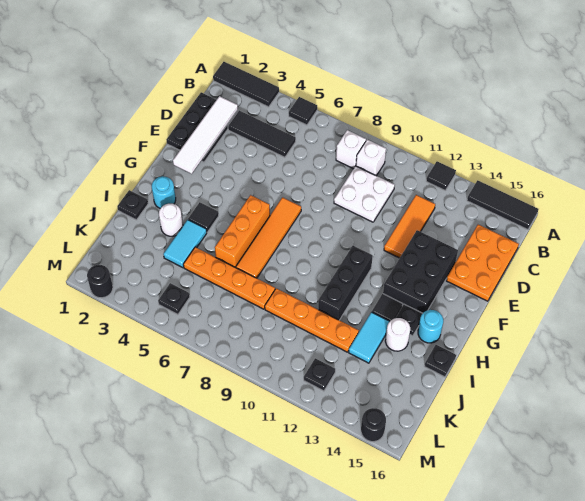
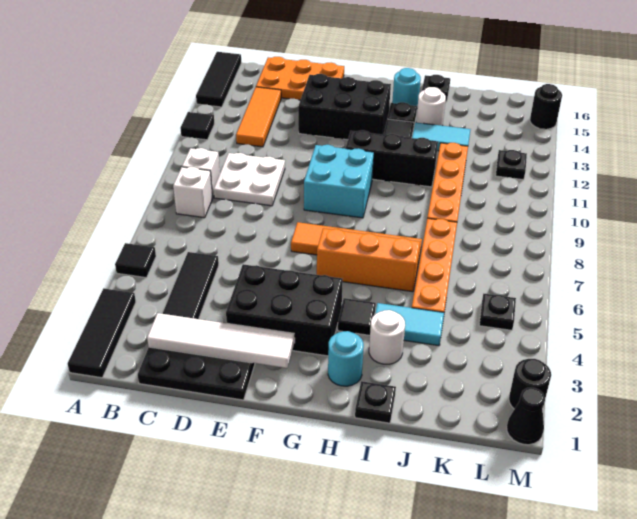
orange 1x3 tile [384,195,435,258] -> orange 1x3 tile turned to [236,87,281,147]
none -> black 2x3 brick [226,264,343,356]
none -> cyan 2x2 brick [304,145,374,218]
none -> black 1x1 cone [507,388,545,445]

